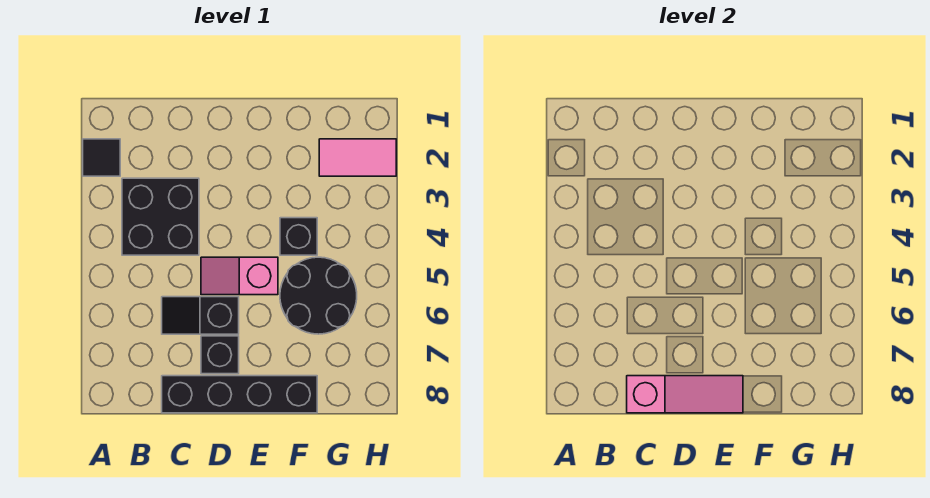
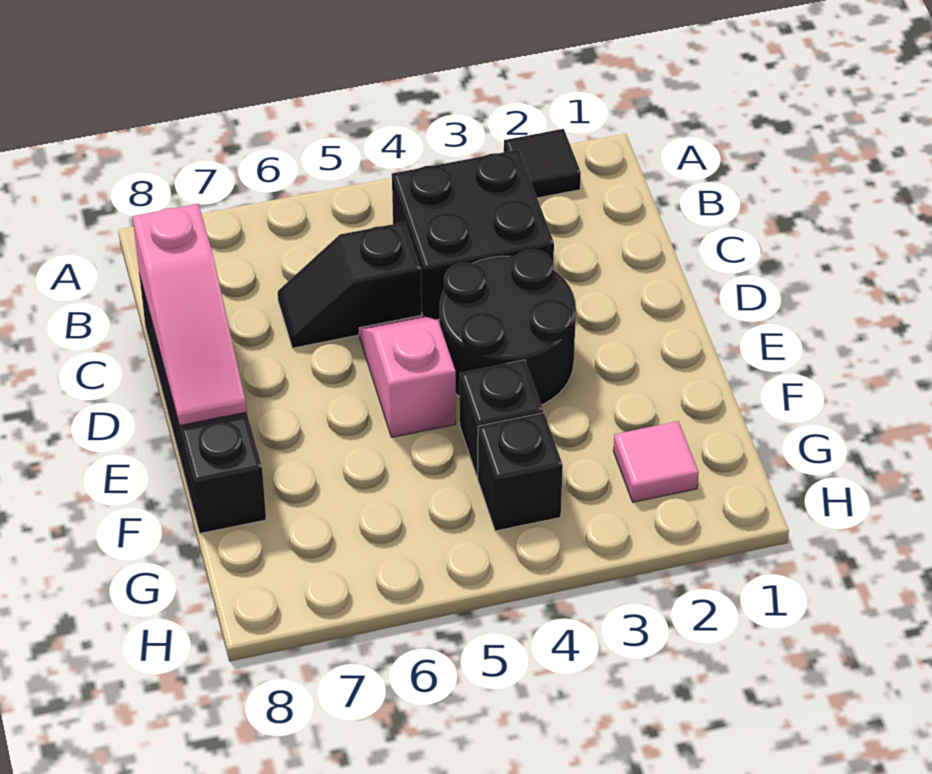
black 1x2 slope [162,297,239,334] -> black 1x2 slope turned to [278,222,422,348]
black 1x1 brick [201,336,239,374] -> black 1x1 brick moved to [478,413,563,531]
black 2x2 round brick [280,257,357,334] -> black 2x2 round brick moved to [440,250,576,405]
pink 1x2 tile [319,139,396,176] -> pink 1x1 tile [613,421,699,502]

